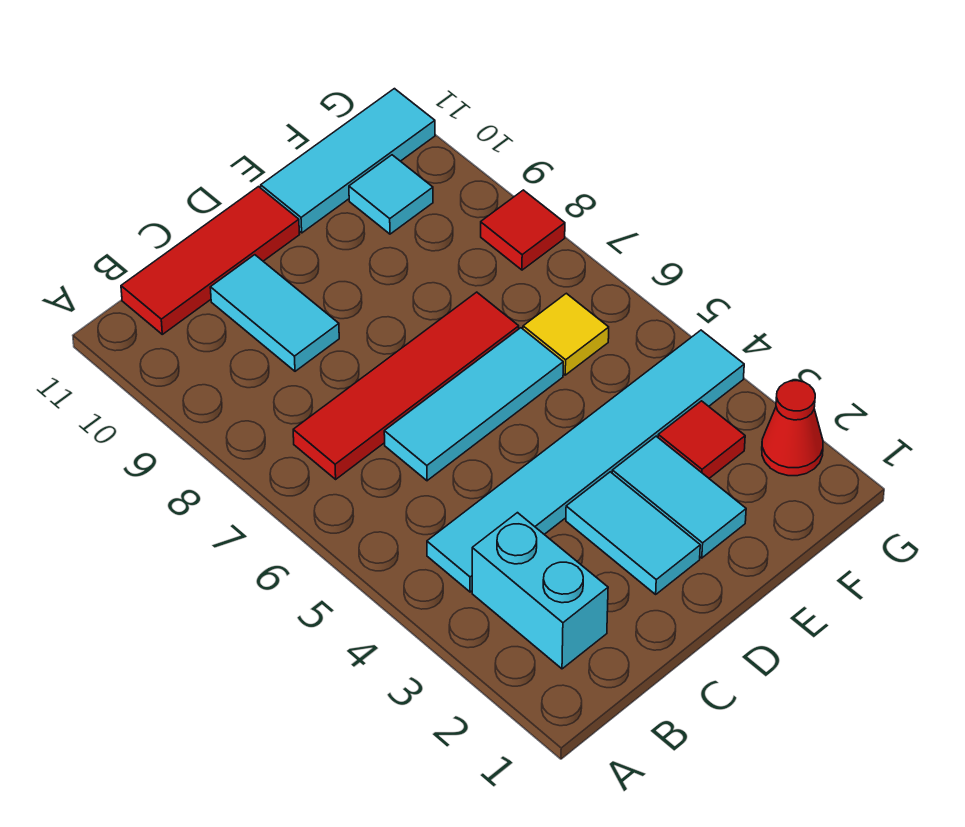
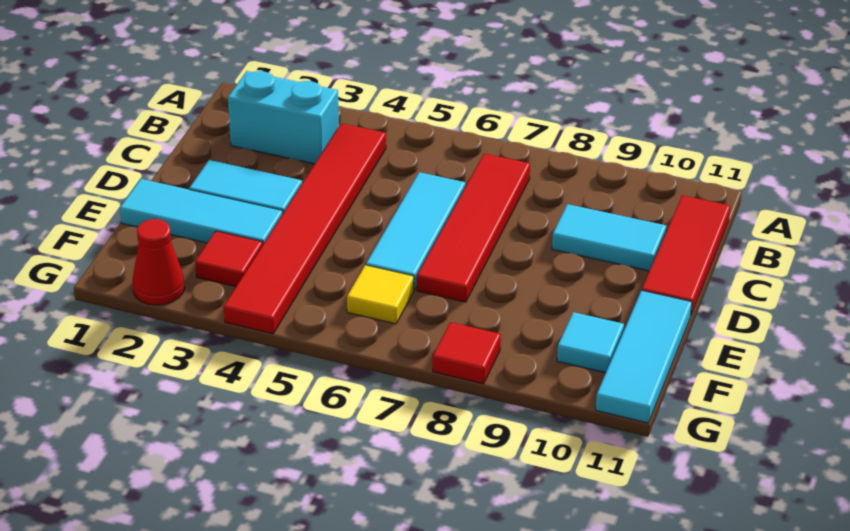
cyan 1x6 tile [427,330,744,592] -> red 1x6 tile [224,123,386,334]
cyan 1x2 tile [612,436,746,558] -> cyan 1x3 tile [120,179,283,244]

